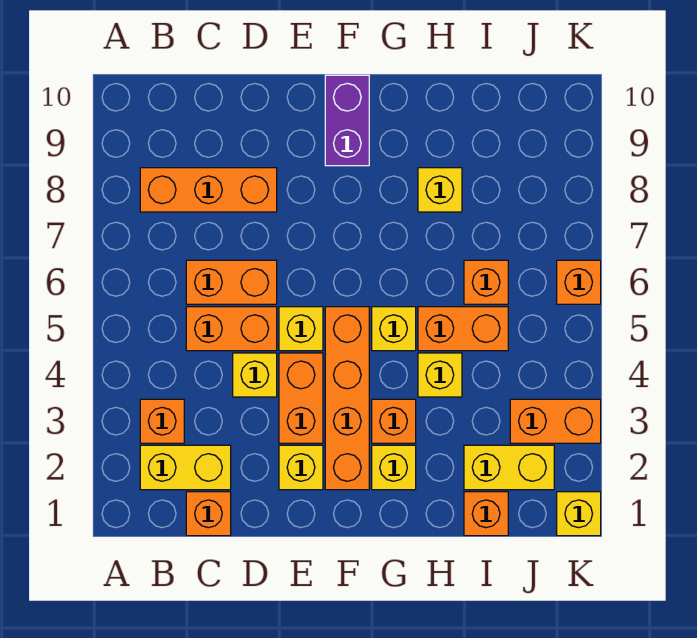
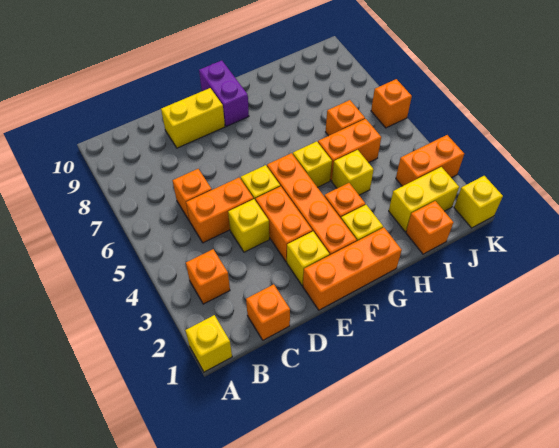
yellow 1x2 brick [140,445,231,490] -> yellow 1x2 brick moved to [161,88,225,148]
orange 1x3 brick [140,168,277,212] -> orange 1x3 brick moved to [303,228,402,310]
orange 1x2 brick [186,260,277,304] -> orange 1x1 brick [173,169,212,220]
yellow 1x1 brick [418,168,462,212] -> yellow 1x1 brick moved to [185,315,232,372]

